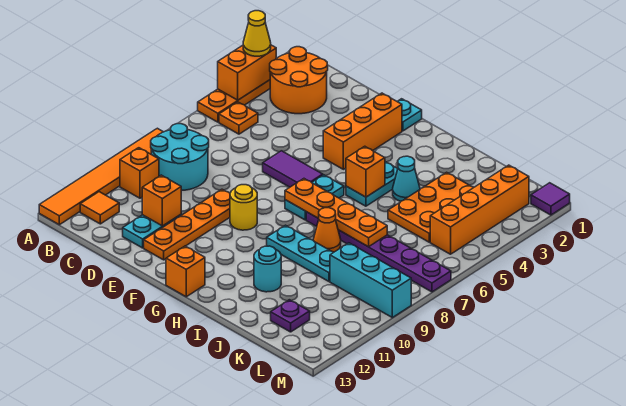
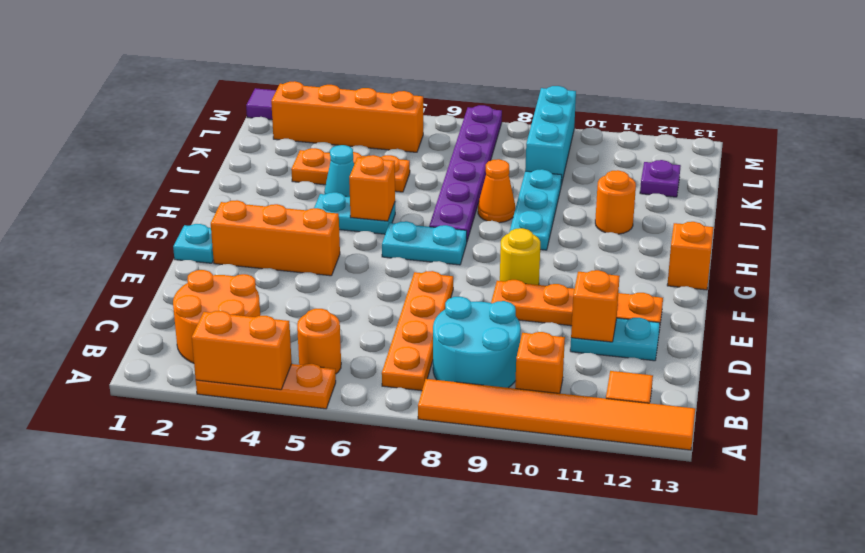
yellow 1x1 cone [243,11,271,56] -> none
orange 1x1 plate [219,102,258,134] -> orange 1x1 round brick [297,309,341,374]
purple 1x2 tile [263,151,323,187] -> none
orange 1x4 plate [285,179,387,247] -> orange 1x4 plate moved to [382,271,453,391]
cyan 1x1 round brick [254,246,281,292] -> orange 1x1 round brick [595,170,636,234]
orange 2x3 plate [388,172,474,242] -> orange 1x3 plate [291,148,410,192]

